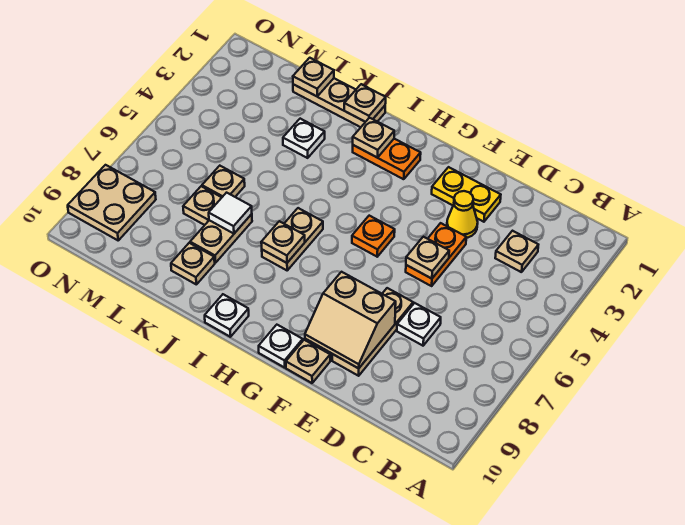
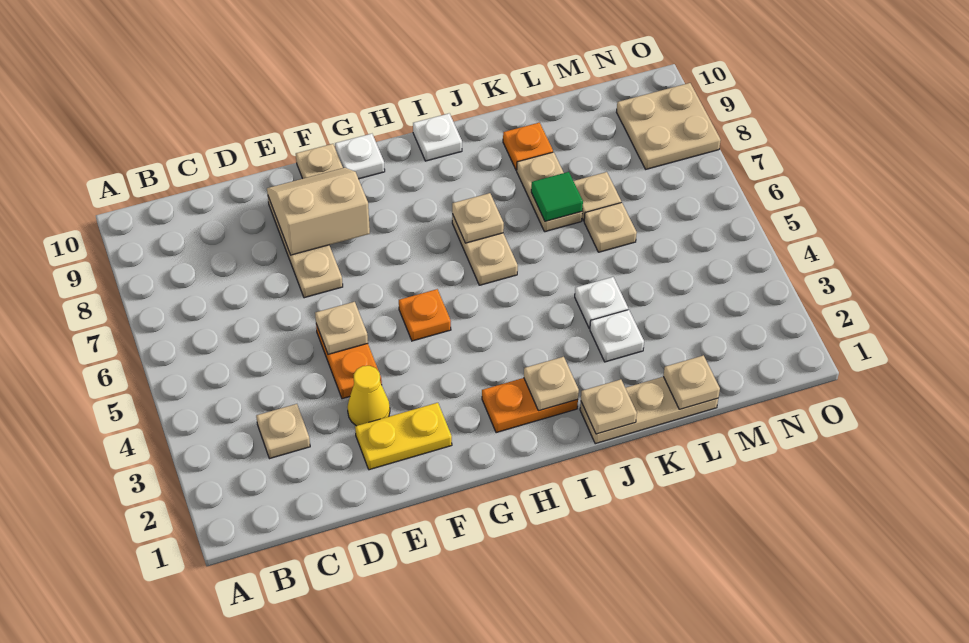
white 1x1 plate [397,303,441,346] -> white 1x1 plate moved to [575,277,628,328]
white 1x1 tile [209,193,252,234] -> green 1x1 tile [531,172,583,221]
tan 1x1 plate [171,243,215,284] -> orange 1x1 plate [503,123,553,170]

